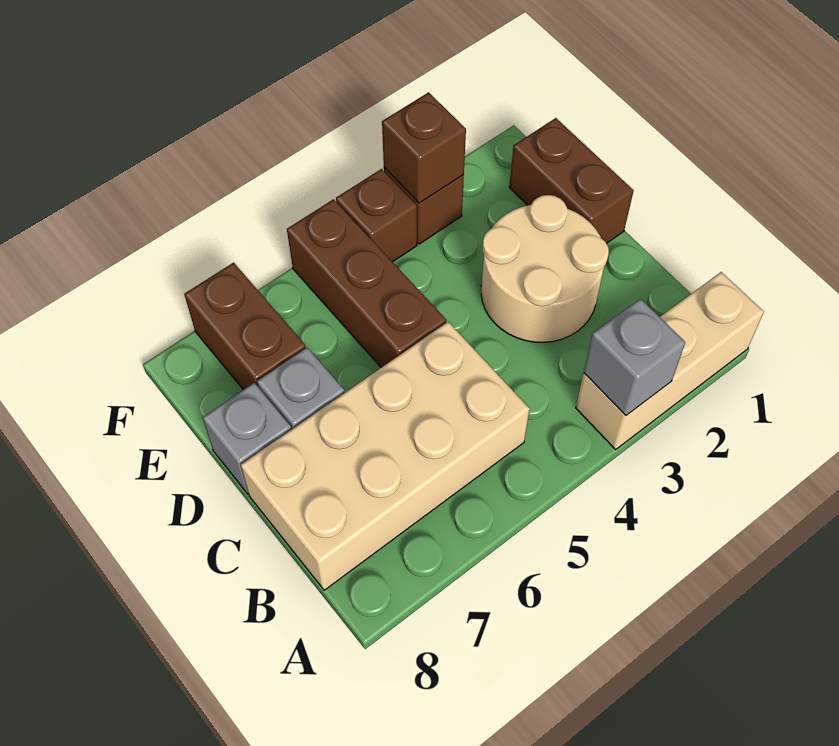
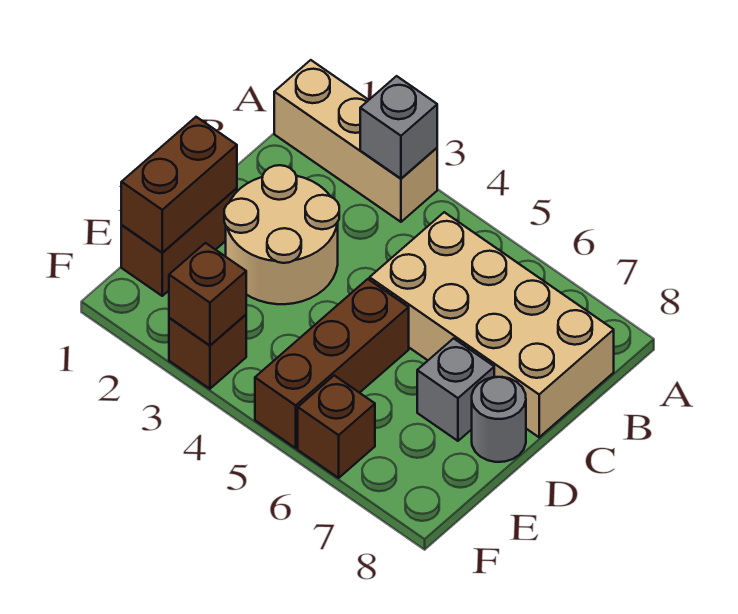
grey 1x1 brick [203,383,291,494] -> grey 1x1 round brick [472,377,526,462]
brown 1x2 brick [184,263,306,390] -> brown 1x2 brick moved to [121,117,237,252]
brown 1x1 brick [336,169,417,262] -> brown 1x1 brick moved to [298,375,375,478]

